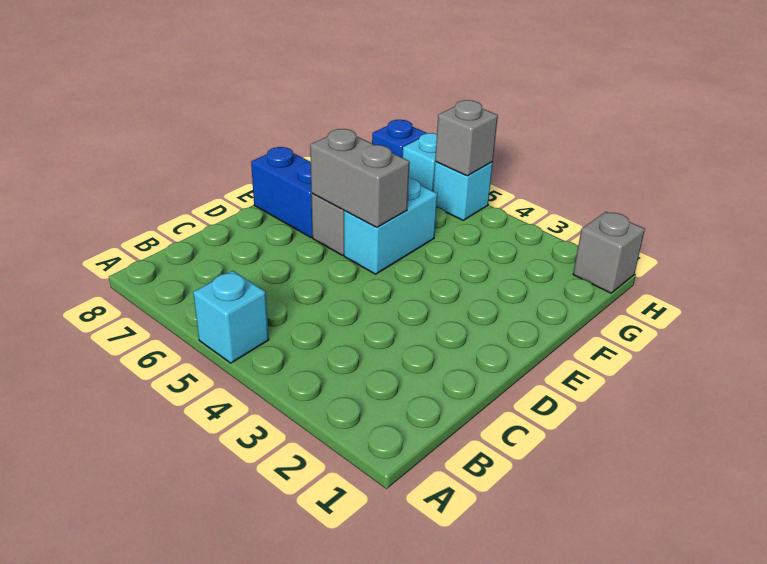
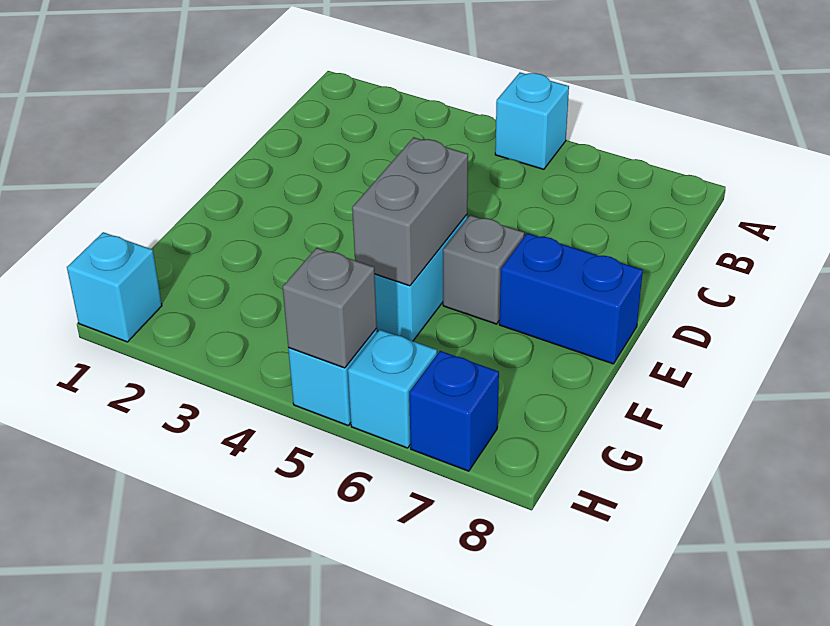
grey 1x2 brick [310,129,410,227] -> grey 1x2 brick turned to [352,137,468,286]
grey 1x1 brick [573,212,645,293] -> cyan 1x1 brick [67,232,162,342]

